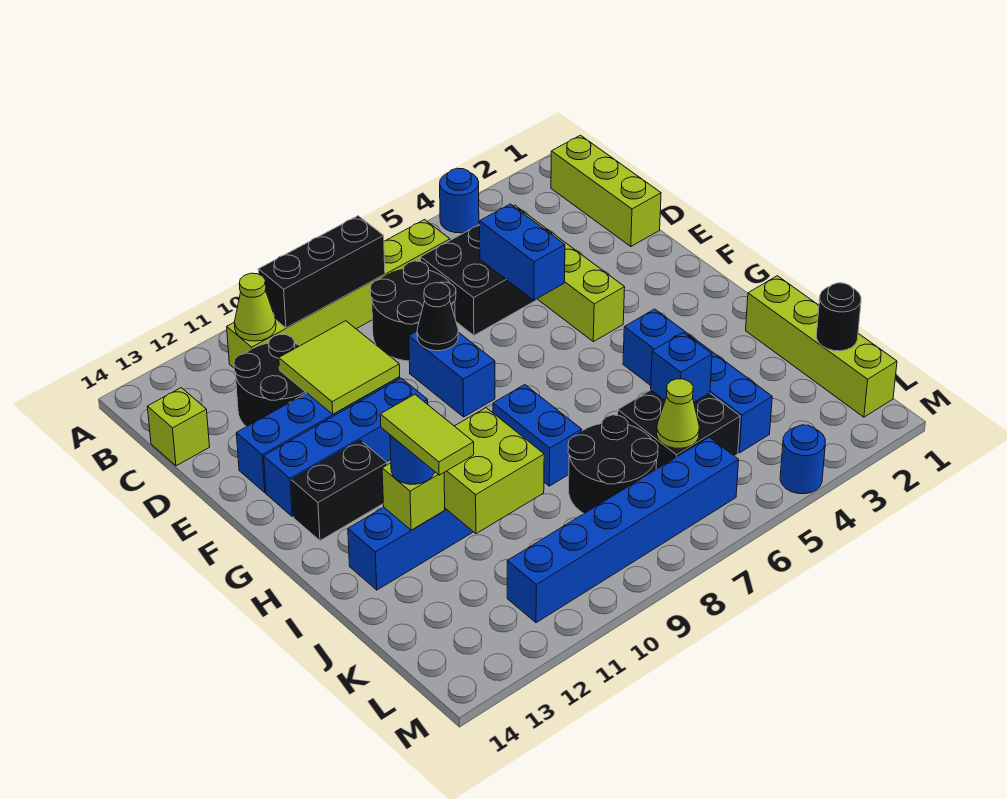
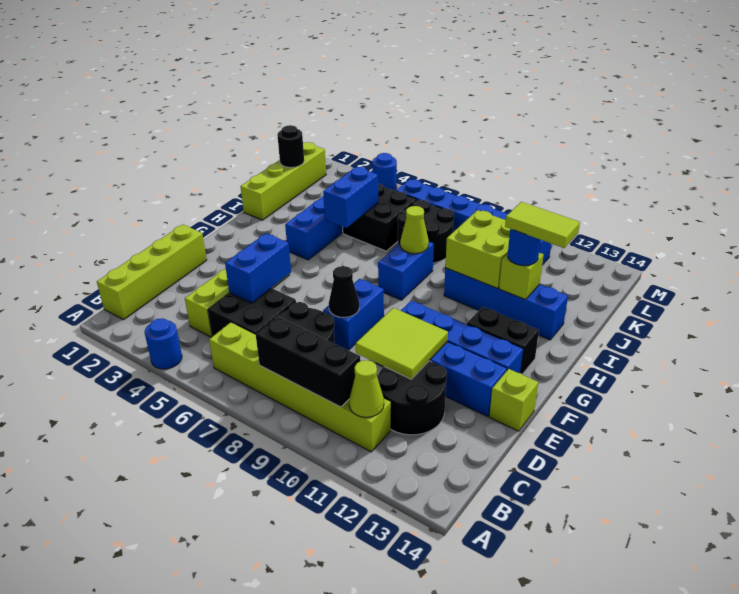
lime 1x3 brick [551,135,661,246] -> lime 1x4 brick [97,224,207,320]
lime 1x1 brick [147,388,210,466] -> lime 1x1 brick moved to [489,369,538,431]
lime 1x2 tile [380,394,474,475] -> lime 1x2 tile turned to [505,202,580,248]
blue 1x1 brick [651,333,712,402] -> blue 1x2 brick [323,167,378,228]
lime 1x1 cone [657,379,699,448] -> lime 1x1 cone moved to [400,206,429,254]

